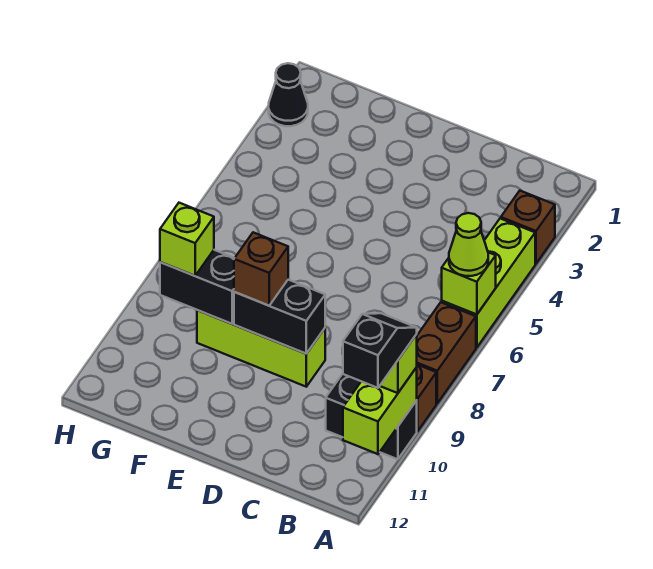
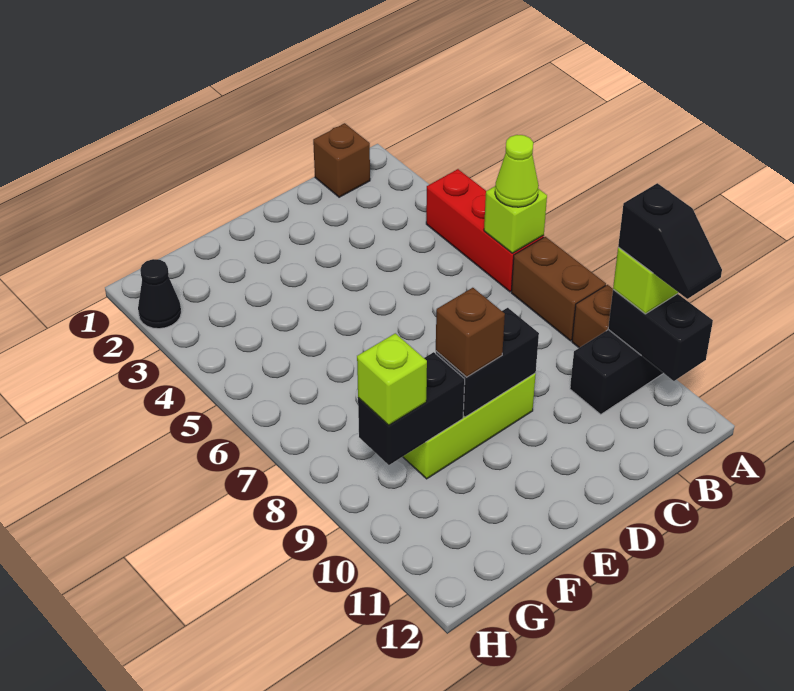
brown 1x1 brick [501,191,555,264] -> brown 1x1 brick moved to [313,123,370,197]
lime 1x3 brick [442,219,535,348] -> red 1x3 brick [426,169,544,292]
lime 1x2 brick [343,367,417,454] -> black 1x2 brick [608,289,713,381]
black 1x2 slope [343,313,417,388] -> black 1x2 slope turned to [618,183,722,299]

